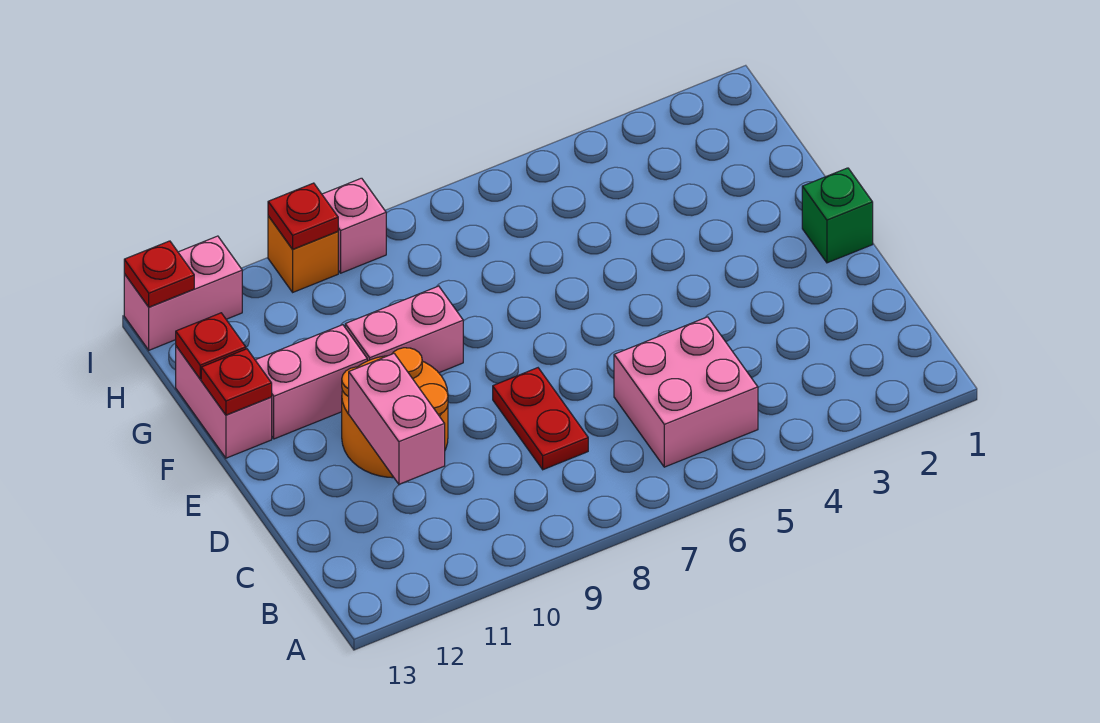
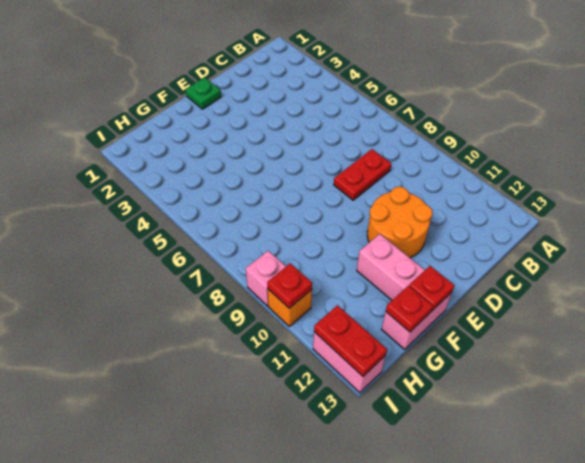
pink 2x2 brick [614,317,758,467] -> none
pink 1x2 brick [349,354,445,484] -> none
green 1x1 brick [802,168,873,263] -> green 1x1 plate [186,77,221,109]
pink 1x2 brick [345,286,463,373] -> none
red 1x1 plate [124,241,194,307] -> red 1x2 plate [314,305,387,376]

